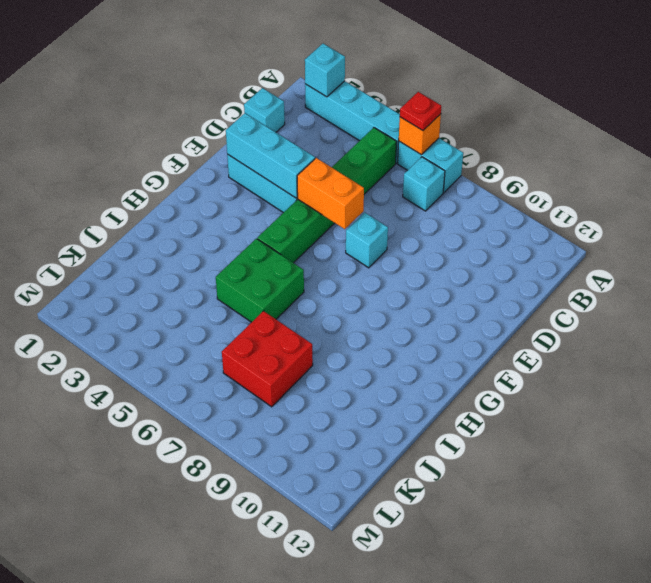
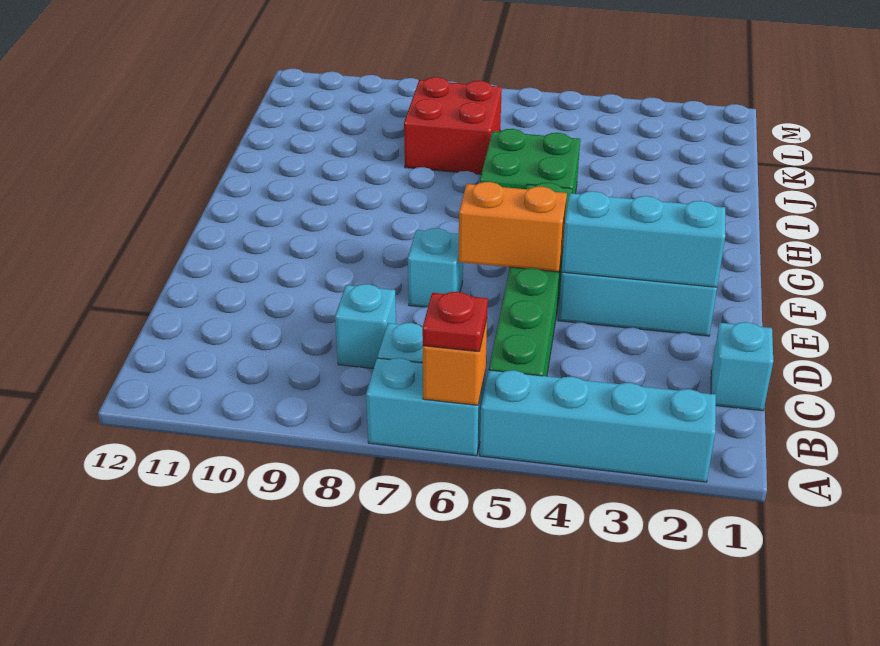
cyan 1x1 brick [305,44,345,97] -> cyan 1x1 brick moved to [335,284,396,369]

